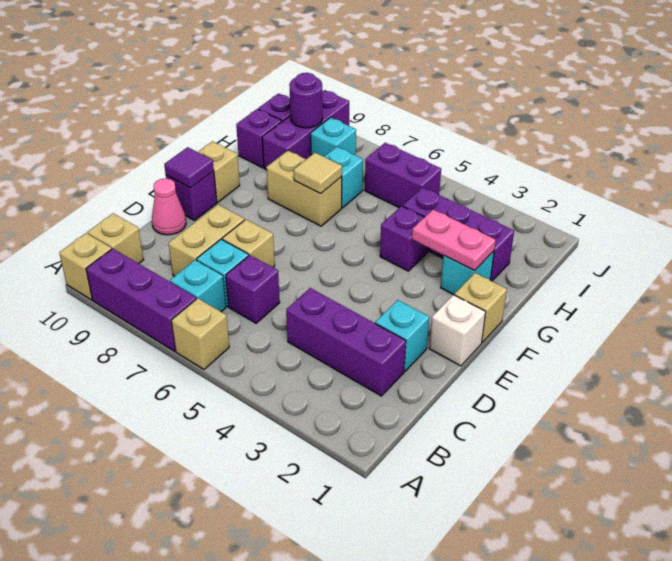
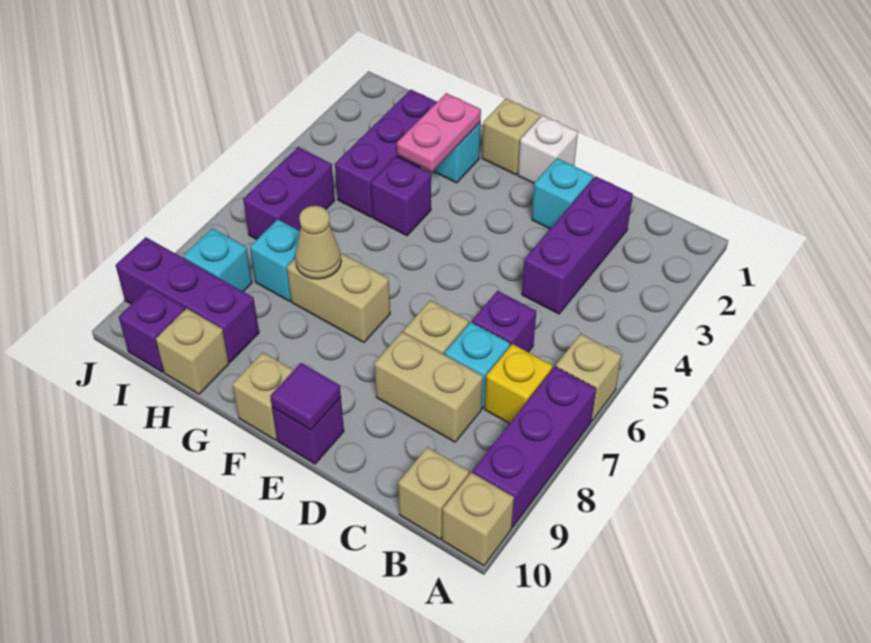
cyan 1x1 brick [170,260,226,312] -> yellow 1x1 brick [485,344,553,424]
pink 1x1 cone [152,179,186,235] -> none
tan 1x2 brick [266,151,342,226] -> tan 1x2 brick turned to [287,253,390,343]
tan 1x1 tile [294,153,342,194] -> tan 1x1 cone [295,206,341,279]
purple 1x1 brick [236,109,282,168] -> tan 1x1 brick [156,308,229,394]
purple 1x1 round brick [289,73,323,128] -> none

